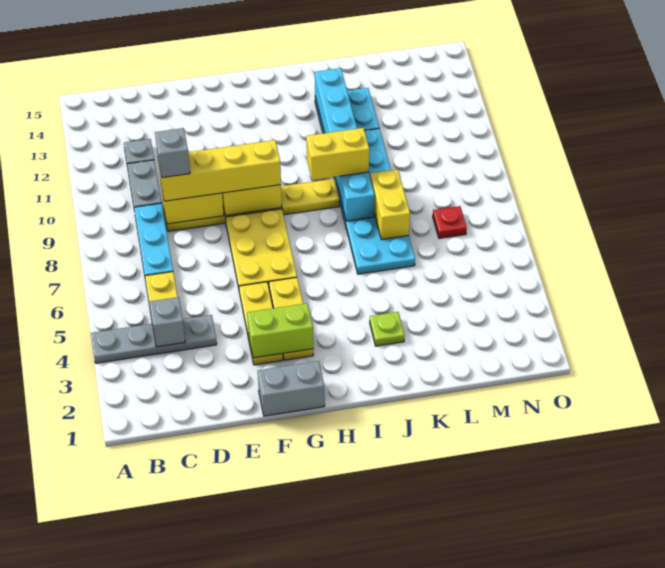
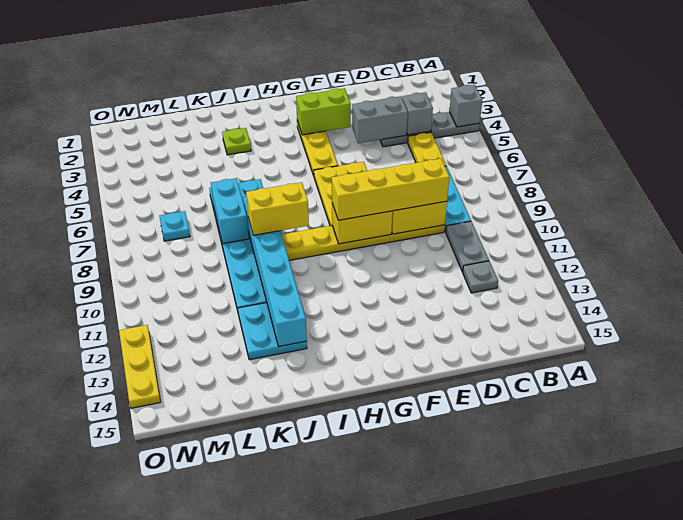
grey 1x1 brick [155,128,190,178] -> grey 1x1 brick moved to [449,85,482,127]
grey 1x2 brick [258,361,325,416] -> grey 1x2 brick moved to [352,96,408,143]
yellow 1x3 plate [239,282,283,365] -> yellow 1x3 plate moved to [119,325,161,408]
yellow 1x2 brick [370,169,410,240] -> cyan 1x2 brick [211,178,249,244]
red 1x1 plate [433,206,467,238] -> cyan 1x1 plate [159,211,190,241]

